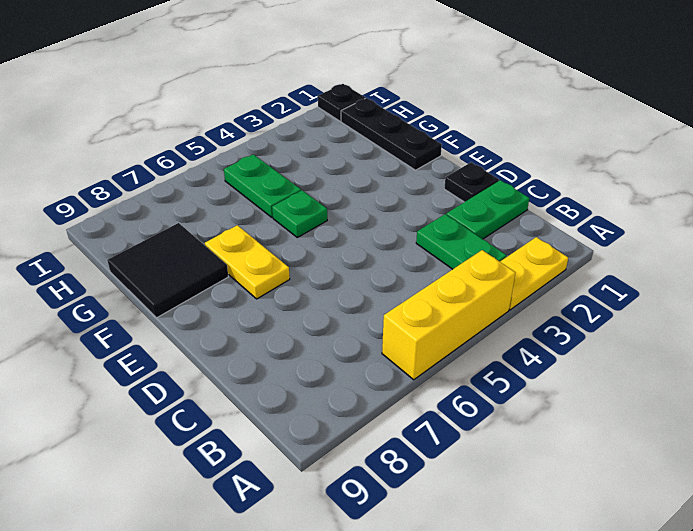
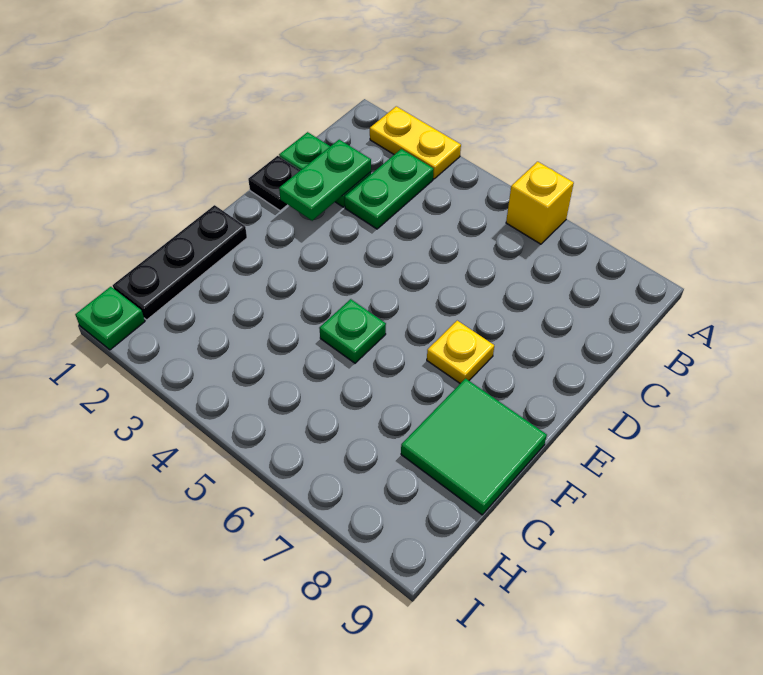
yellow 1x3 brick [382,250,515,380] -> yellow 1x1 brick [506,162,574,244]
yellow 1x2 plate [205,225,290,299] -> yellow 1x1 plate [427,321,494,383]
black 2x2 tile [107,223,228,318] -> green 2x2 tile [401,379,547,515]
green 1x2 plate [224,154,301,217] -> green 1x2 plate moved to [279,140,371,221]
black 1x1 plate [318,84,365,121] -> green 1x1 plate [75,287,145,350]

